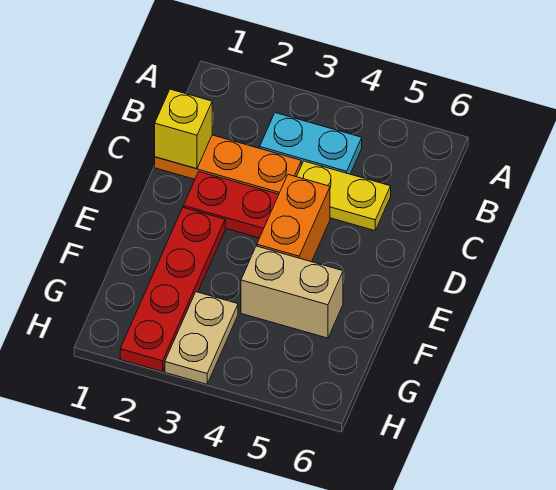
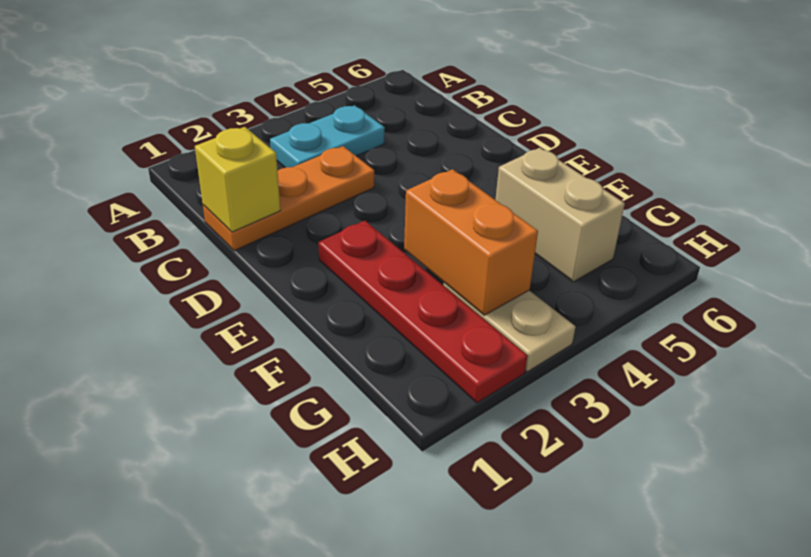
yellow 1x2 plate [297,161,391,231] -> none
red 1x2 plate [183,172,279,238] -> none
orange 1x2 brick [257,175,330,262] -> orange 1x2 brick moved to [404,169,538,315]
tan 1x2 brick [241,246,343,338] -> tan 1x2 brick turned to [495,148,625,282]

